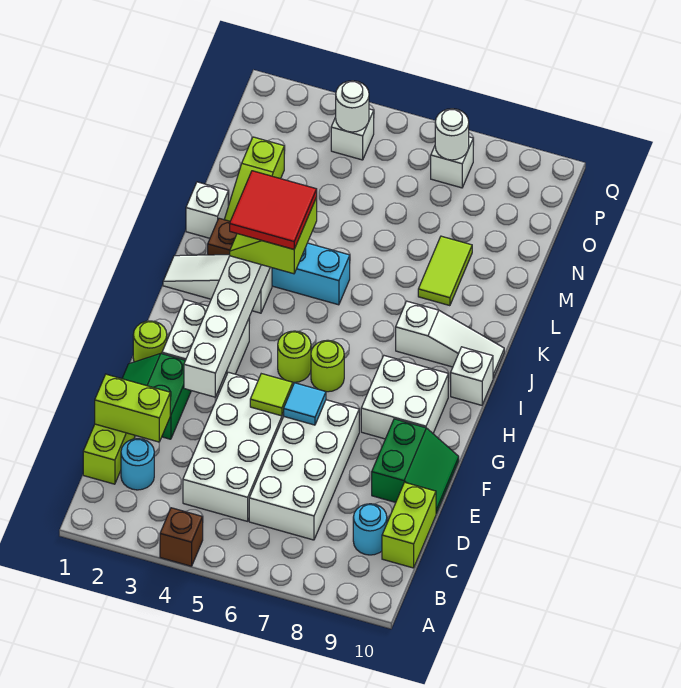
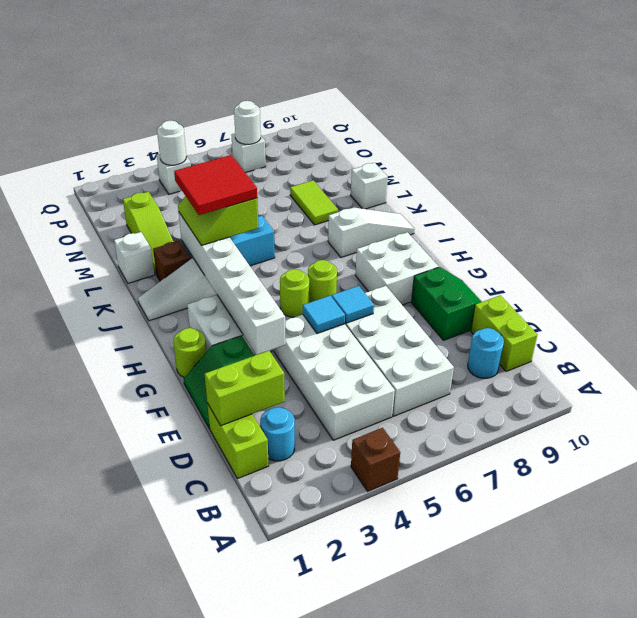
lime 1x1 tile [250,374,293,416] -> cyan 1x1 tile [303,296,345,334]
white 1x1 brick [451,347,493,405] -> white 1x1 brick moved to [351,163,388,209]

